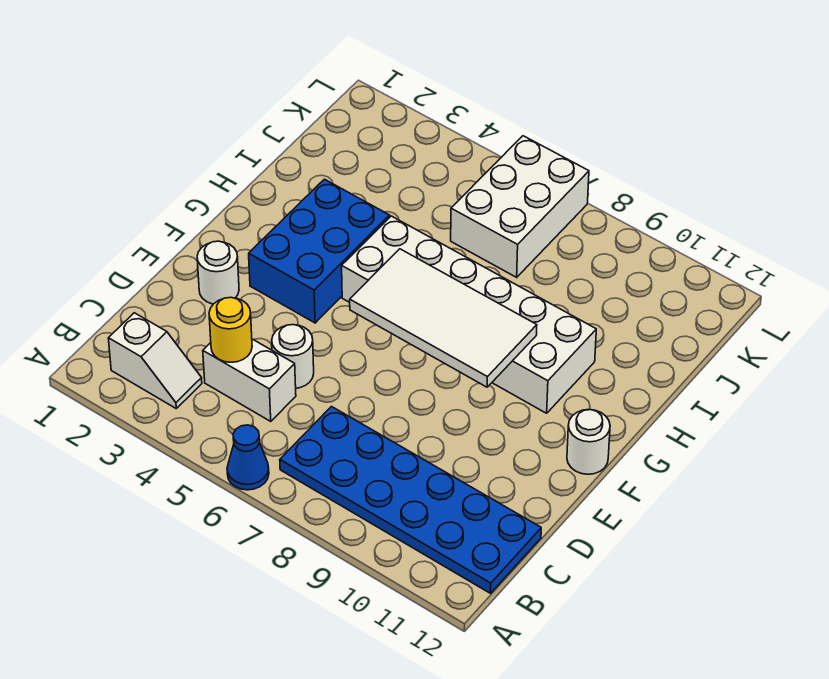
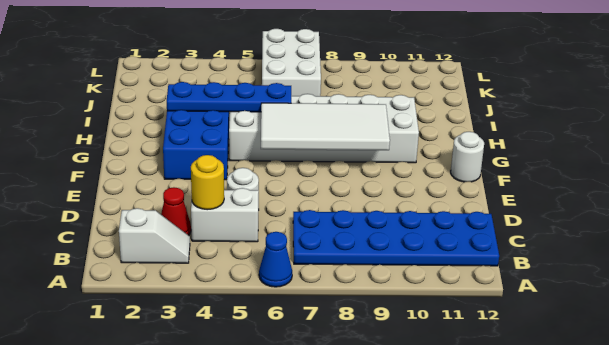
none -> red 1x1 cone [161,187,191,235]
white 1x1 round brick [197,241,239,304] -> none
none -> blue 1x4 plate [167,82,291,112]

